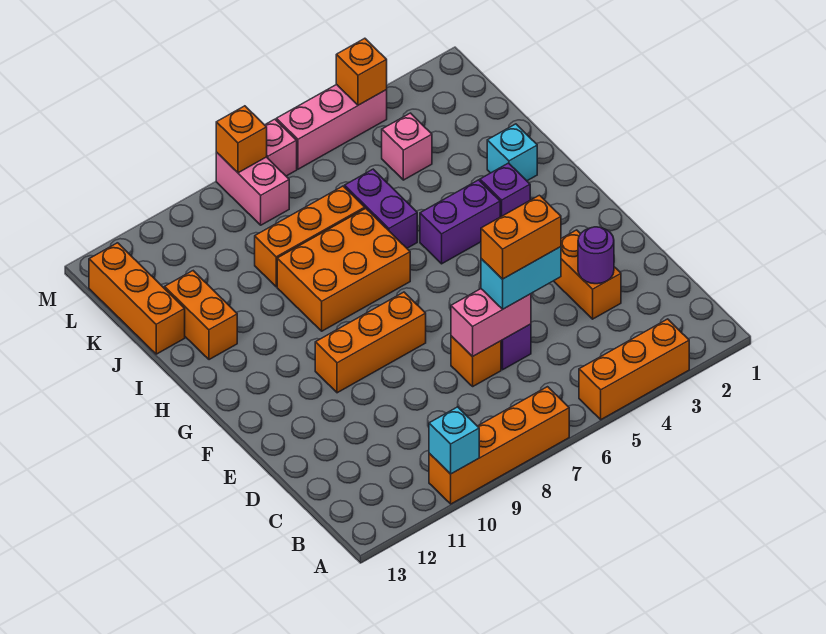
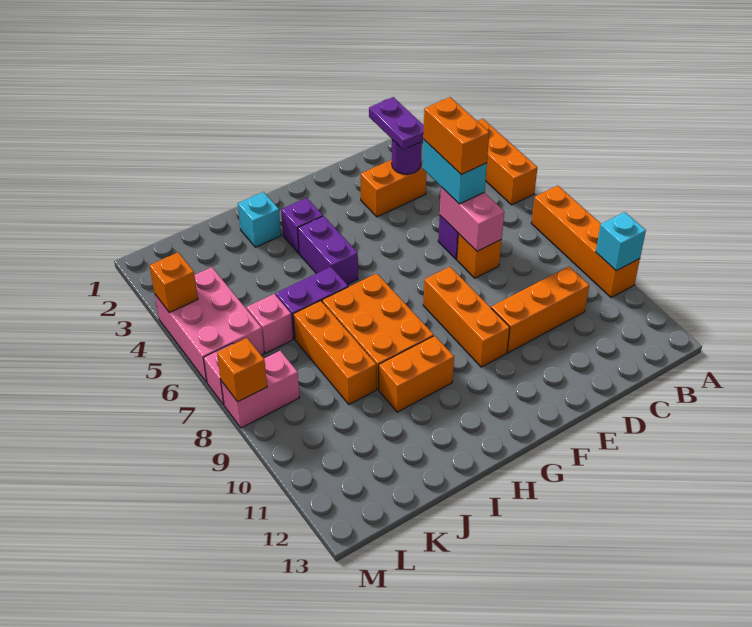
none -> purple 1x2 plate [369,97,424,150]
orange 1x2 brick [165,271,237,360] -> orange 1x2 brick moved to [379,336,454,412]
orange 1x3 brick [89,243,185,354] -> orange 1x3 brick moved to [491,266,589,353]
pink 1x1 brick [382,113,432,180] -> pink 1x1 brick moved to [247,294,293,353]
pink 1x3 brick [276,84,387,169] -> pink 2x3 brick [155,267,264,382]

